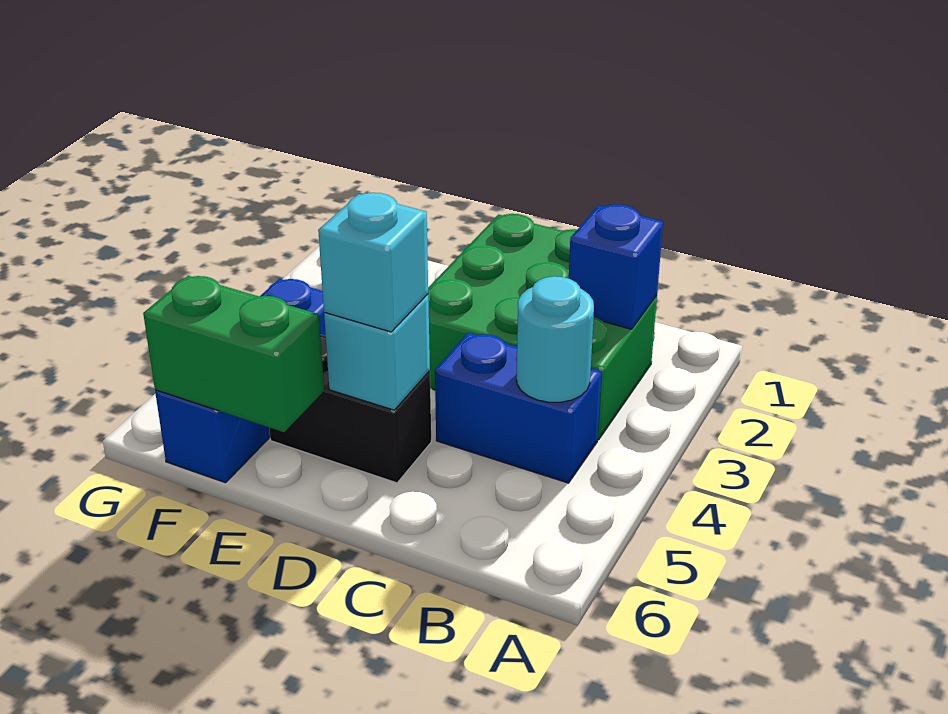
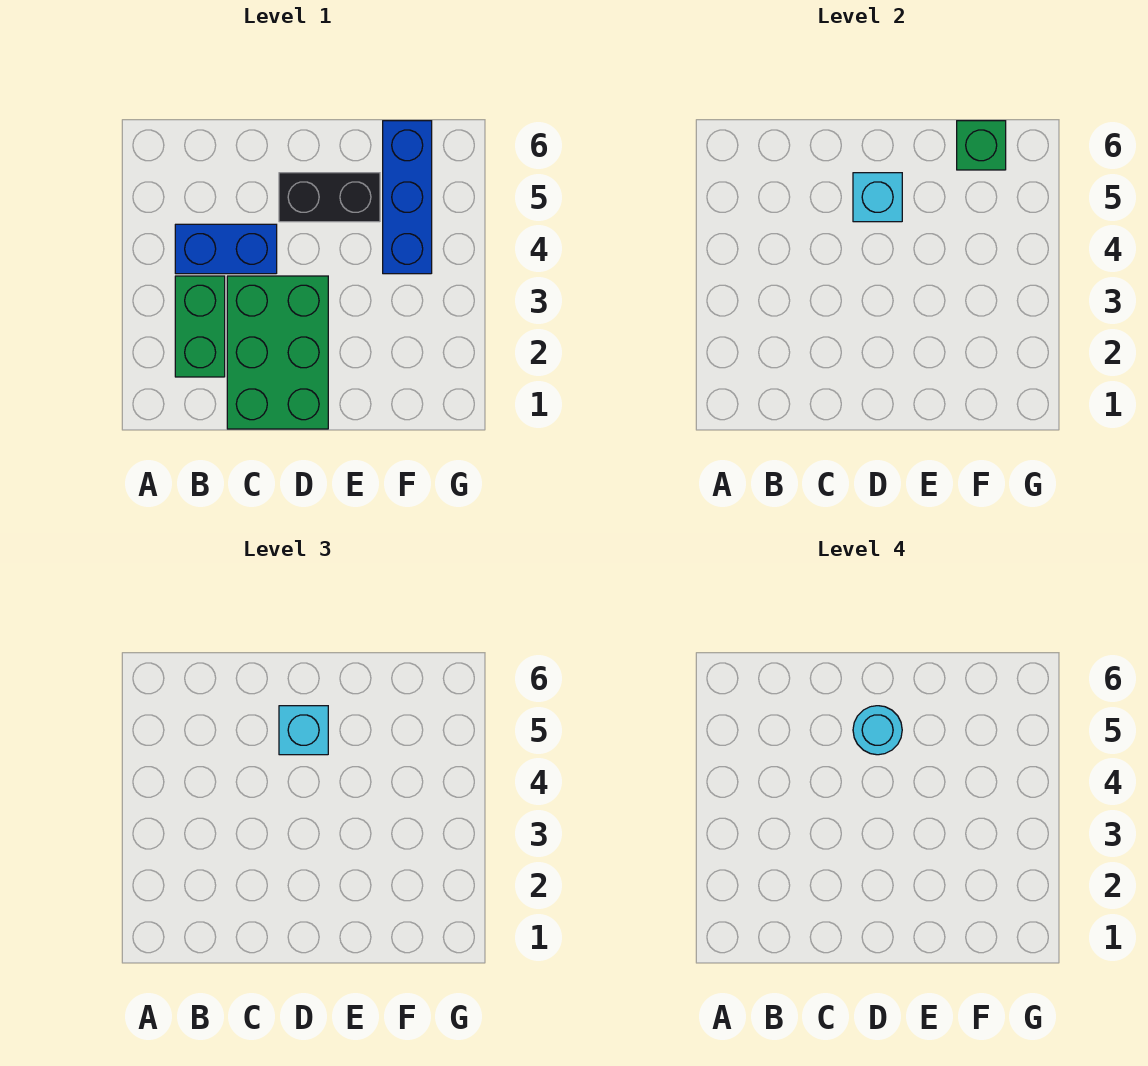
blue 1x1 brick [569,204,663,329] -> none
cyan 1x1 round brick [517,276,594,402] -> cyan 1x1 round brick moved to [853,706,902,755]
green 1x2 brick [143,276,324,432] -> green 1x1 brick [957,121,1006,170]

